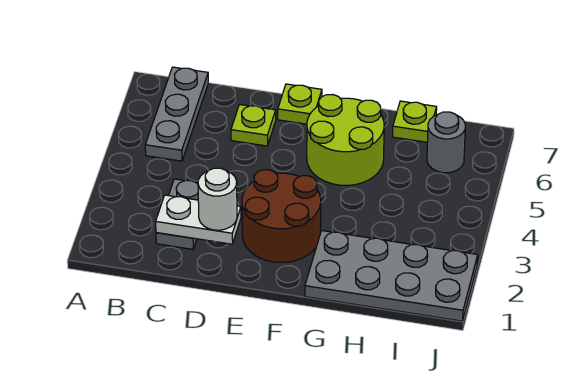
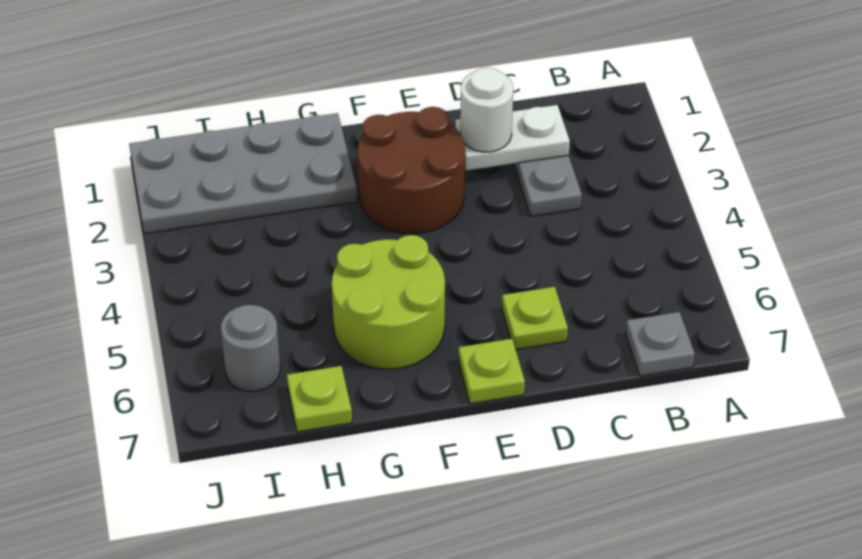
grey 1x3 plate [145,67,208,161] -> grey 1x1 plate [626,312,695,376]

